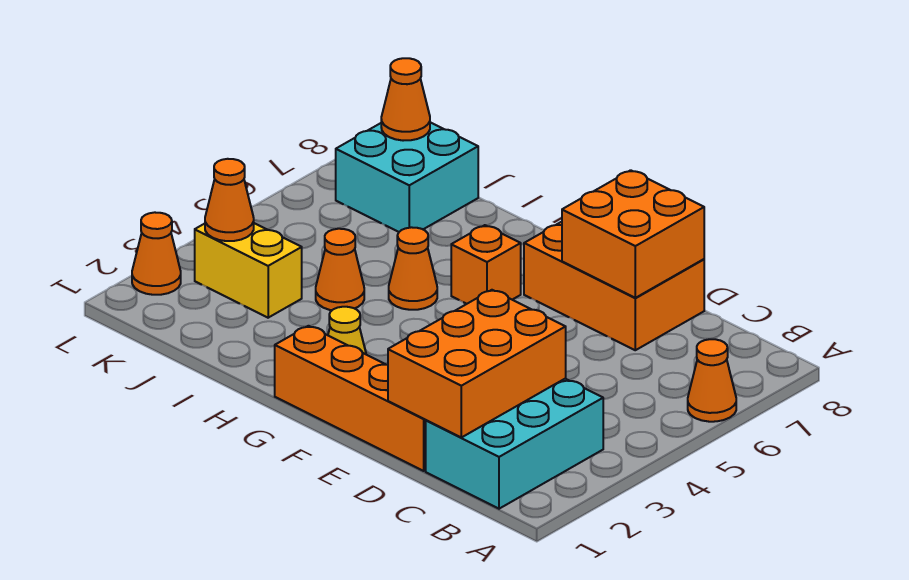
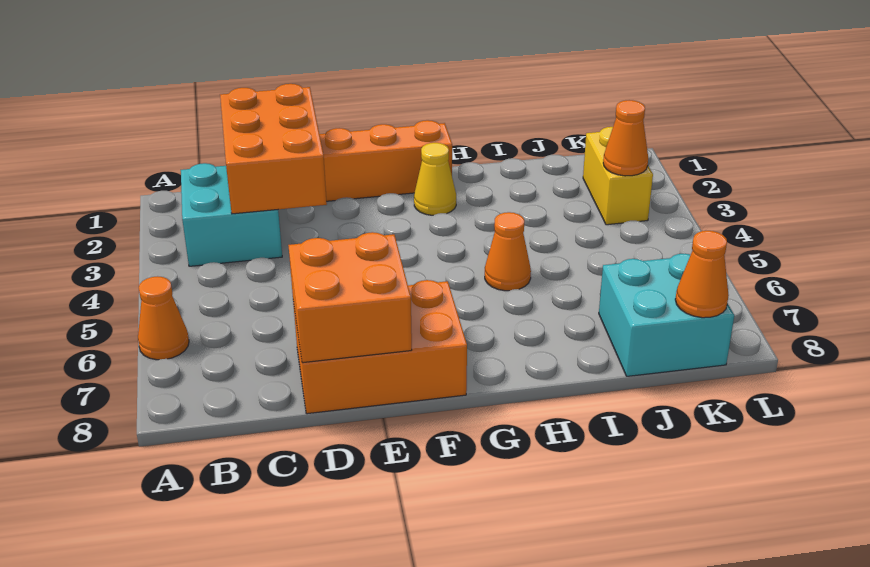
cyan 2x3 brick [426,379,603,509] -> cyan 2x2 brick [181,163,282,266]
orange 1x1 brick [451,225,521,304] -> none
orange 1x1 cone [316,229,364,310] -> none
yellow 1x2 brick [195,223,302,318] -> yellow 1x2 brick turned to [583,127,653,225]
orange 1x1 cone [132,212,181,295] -> none

